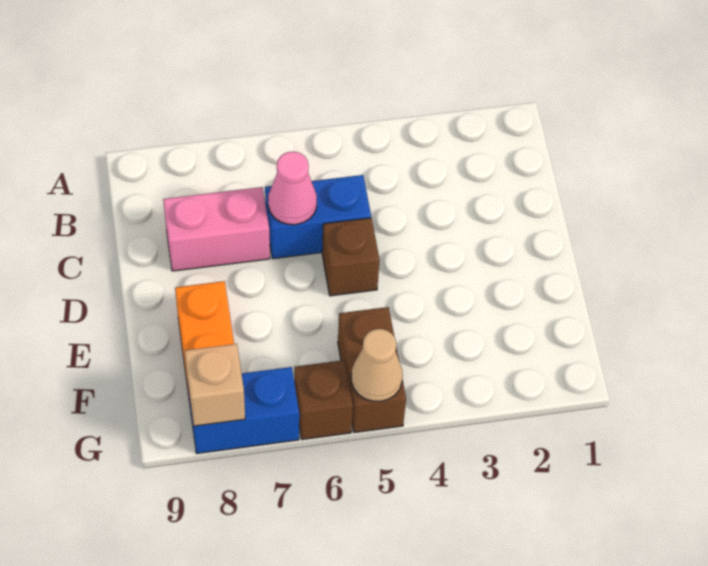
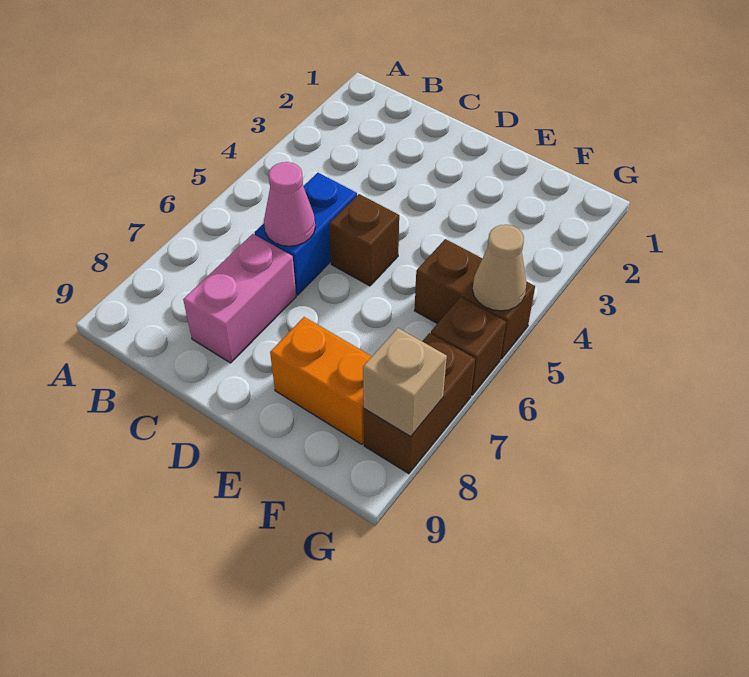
blue 1x2 brick [188,367,299,454] -> brown 1x2 brick [364,333,475,474]

